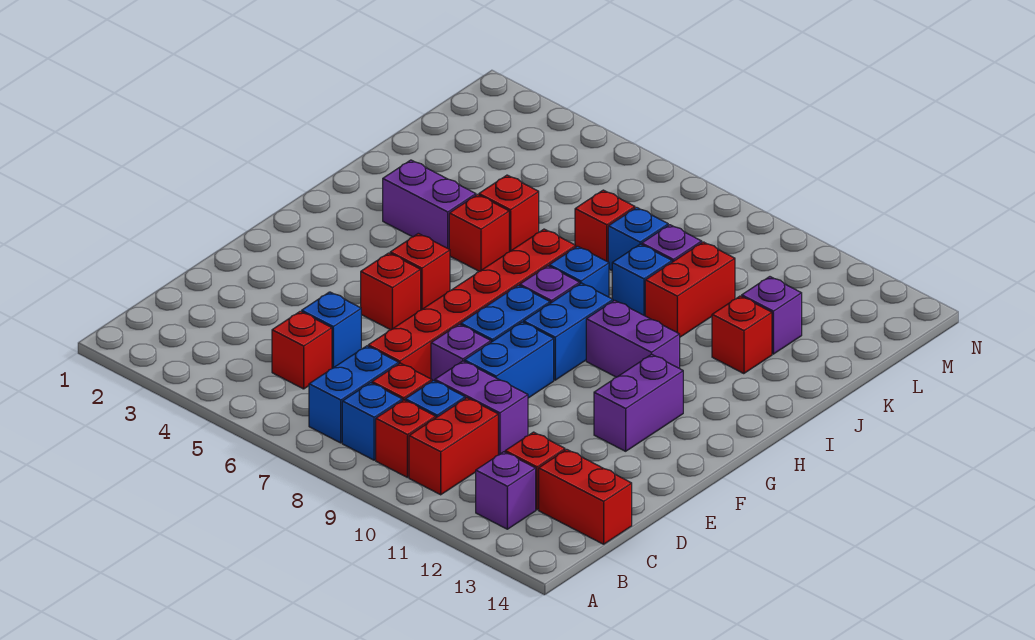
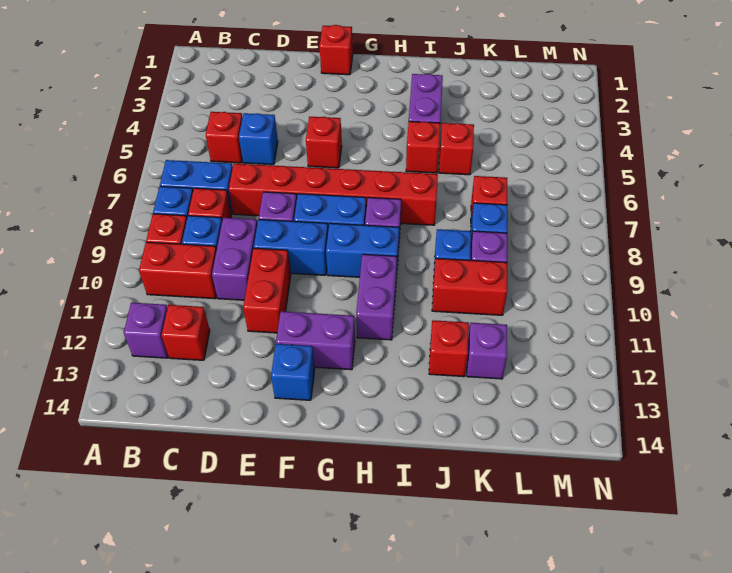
red 1x2 brick [539,449,632,544] -> red 1x2 brick moved to [243,248,291,333]
red 1x1 brick [390,233,450,310] -> red 1x1 brick moved to [320,25,353,75]
blue 1x1 brick [549,246,609,297] -> blue 1x1 brick moved to [271,344,315,400]

